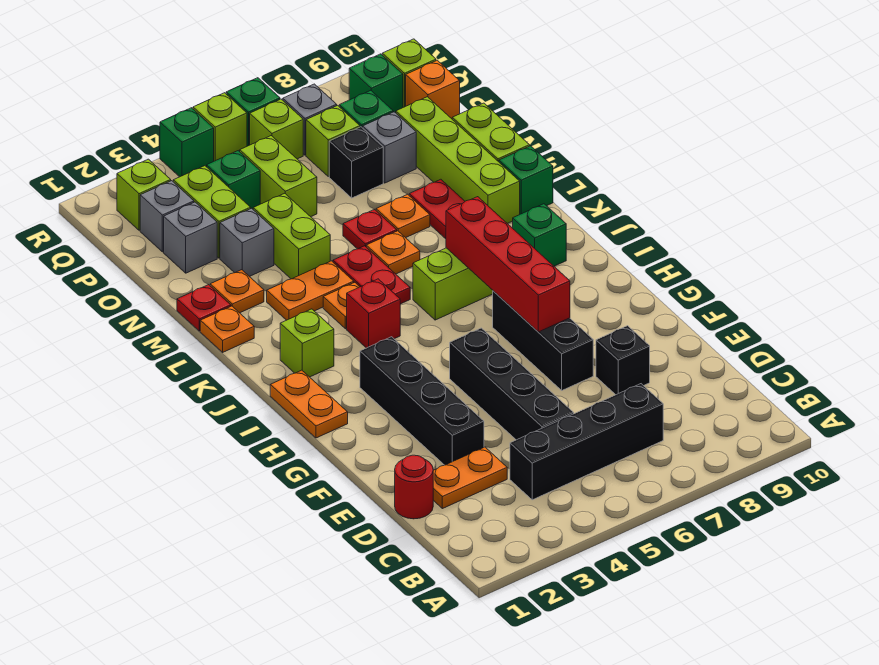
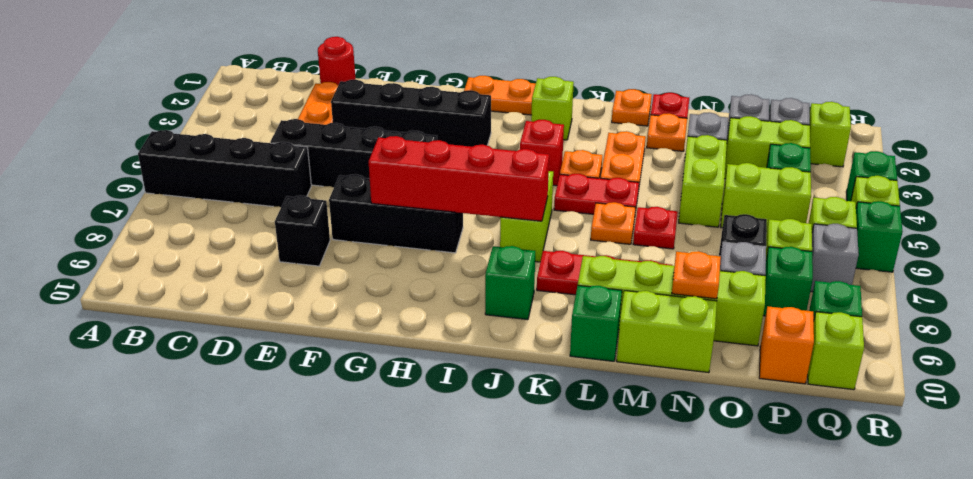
black 1x4 brick [510,384,663,500] -> black 1x4 brick turned to [138,130,311,207]
lime 1x2 brick [253,193,330,279] -> lime 1x2 brick turned to [679,135,727,227]
orange 1x1 plate [376,194,430,238] -> orange 1x1 plate moved to [672,251,721,299]

